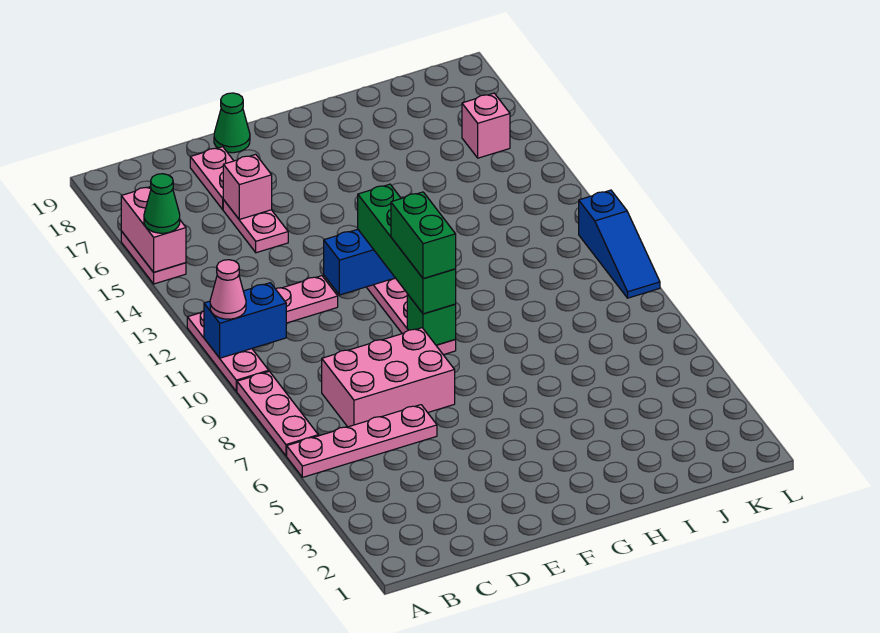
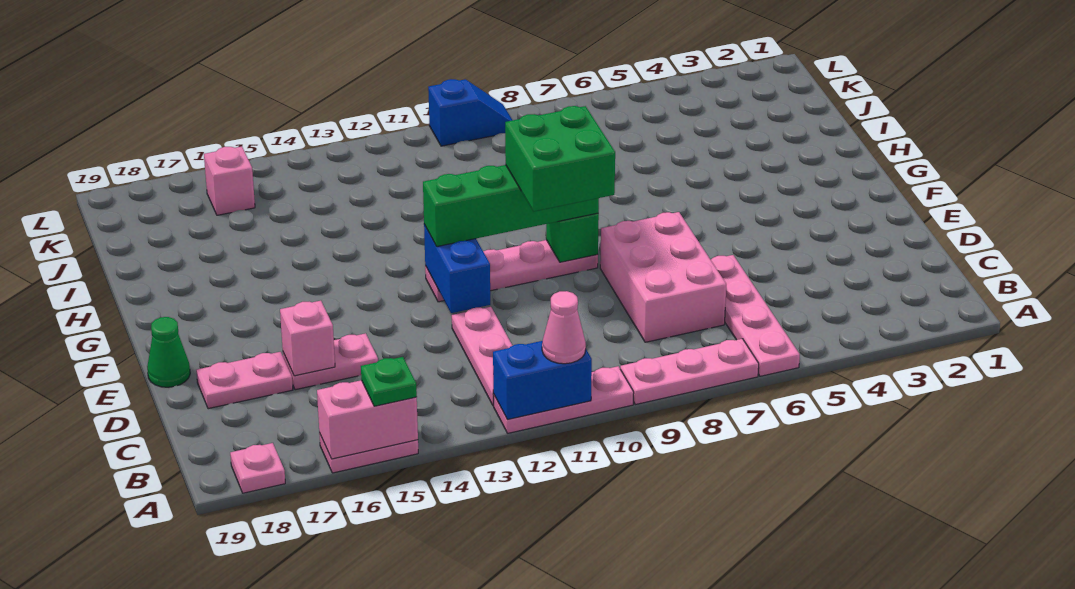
blue 1x2 brick [204,283,286,358] -> blue 1x2 brick turned to [493,341,592,419]
green 1x1 cone [144,174,180,233] -> green 1x1 plate [361,357,417,406]
none -> pink 1x1 plate [230,443,285,493]
green 1x2 brick [391,192,456,279] -> green 2x2 brick [505,106,615,211]
blue 1x3 slope [579,190,660,298] -> blue 1x2 slope [428,79,512,146]

